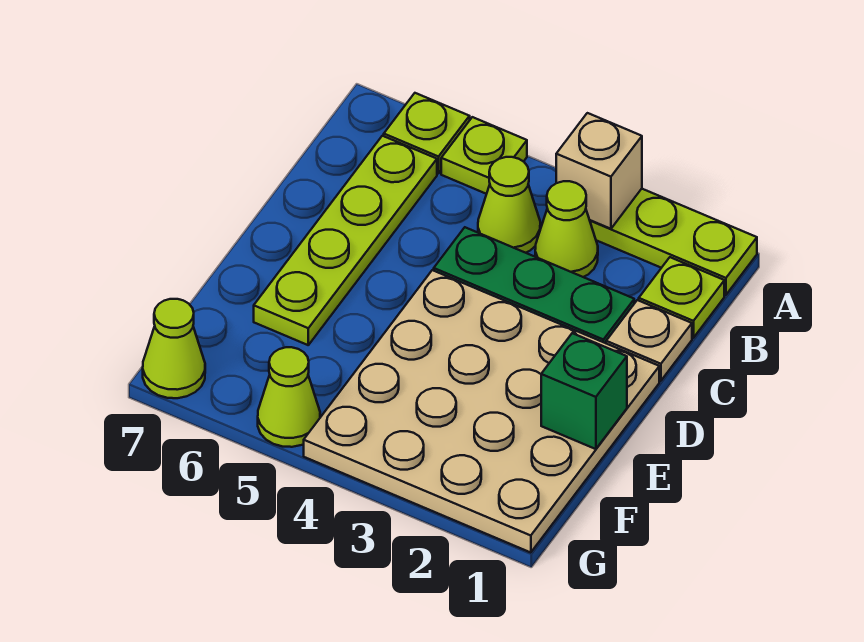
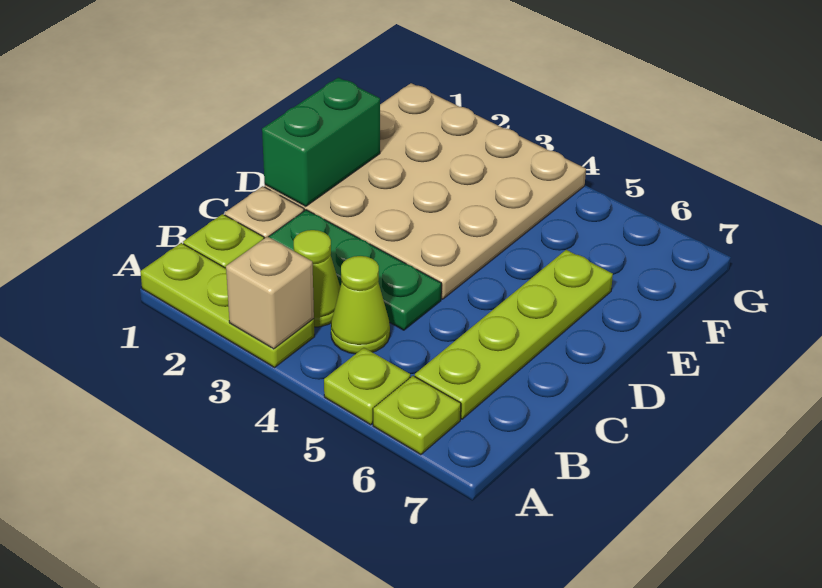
green 1x1 brick [541,333,627,449] -> green 1x2 brick [262,77,380,206]
lime 1x1 cone [258,347,320,447] -> none
lime 1x1 cone [143,299,205,398] -> none

